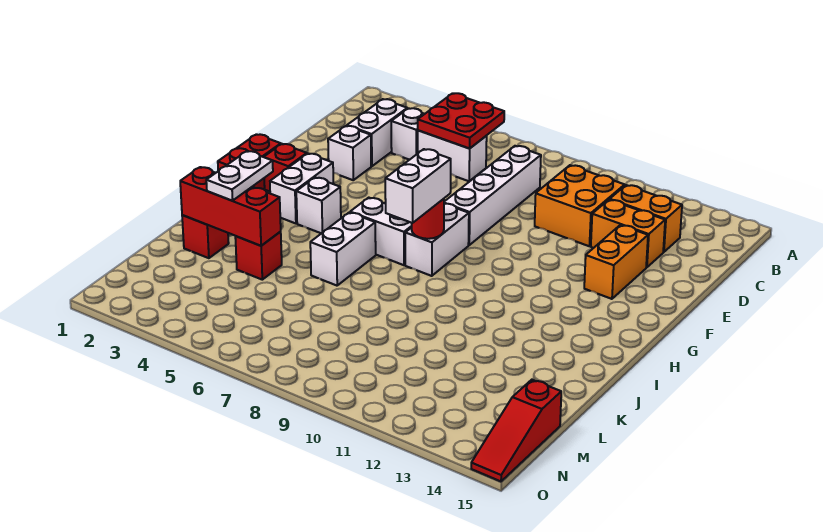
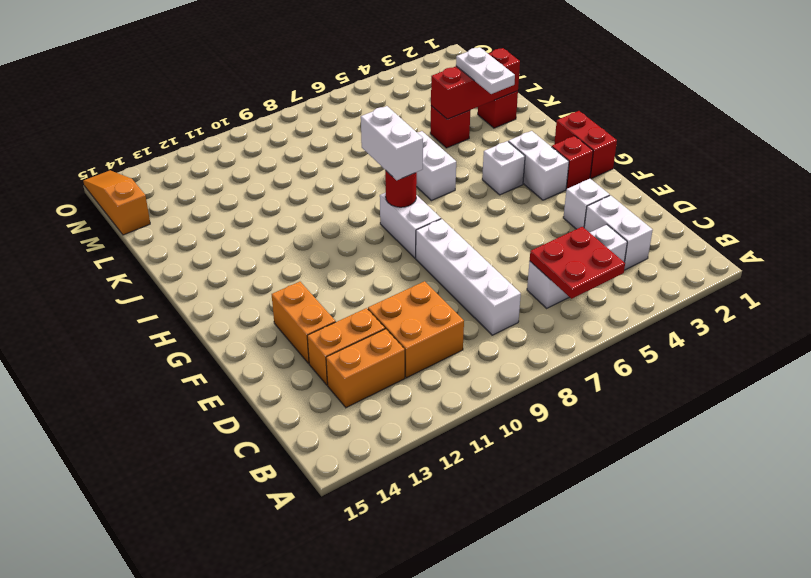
white 1x2 brick [350,198,412,265] -> none
red 1x3 slope [471,380,561,481] -> orange 1x3 slope [83,170,150,235]

